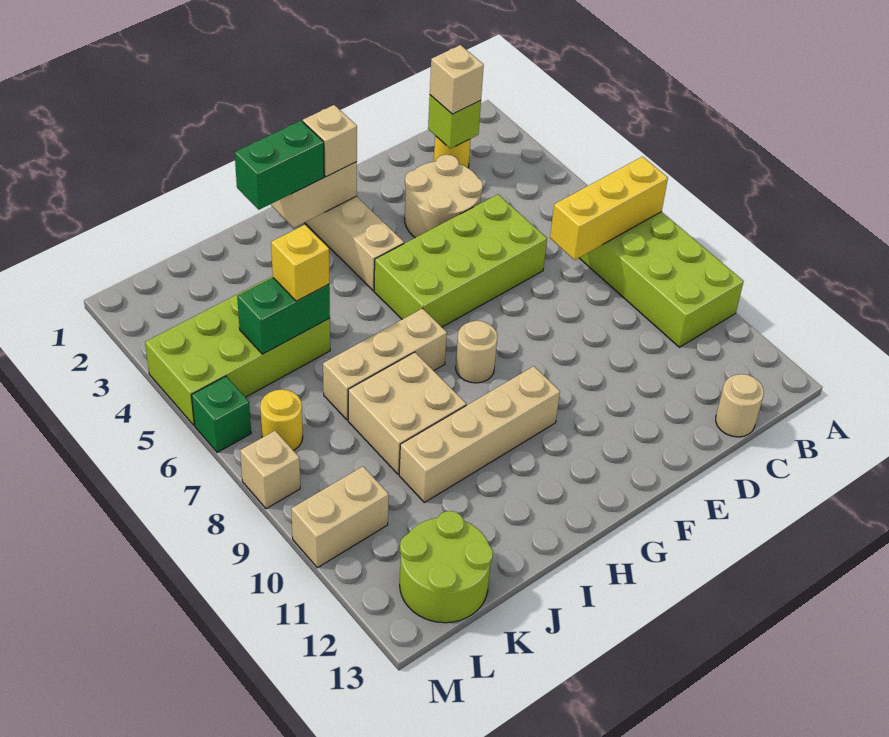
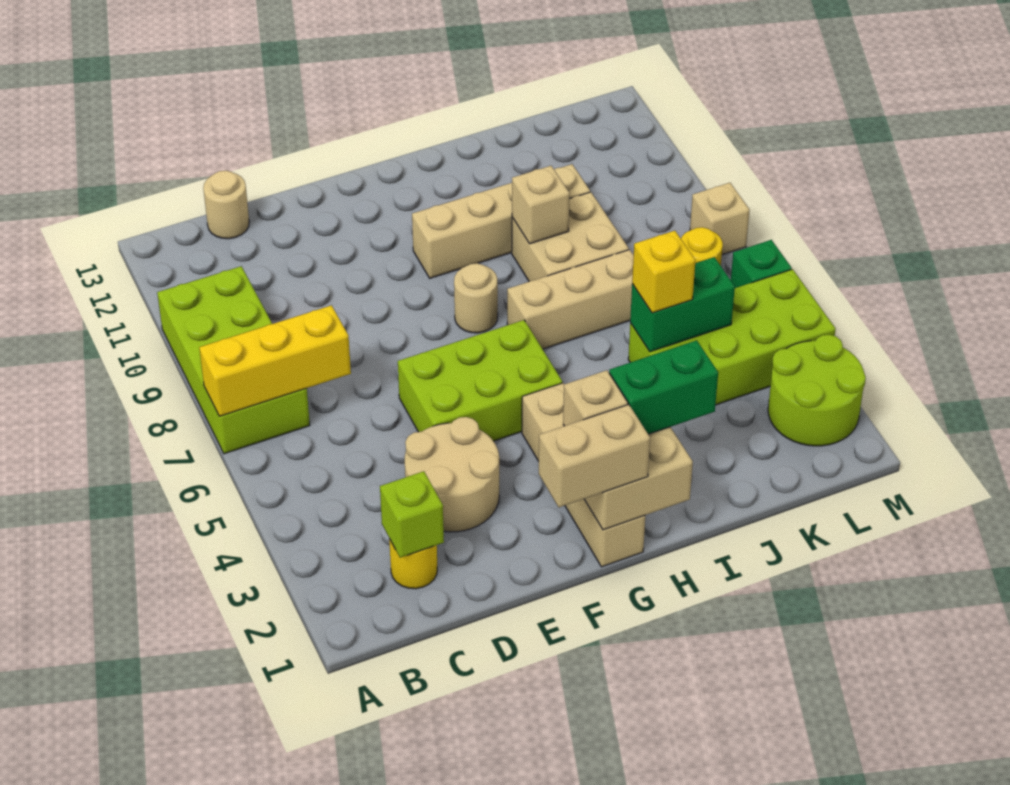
tan 1x1 brick [430,45,484,114] -> tan 1x1 brick moved to [512,166,570,244]
lime 2x4 brick [374,194,547,327] -> lime 2x3 brick [398,320,562,441]
lime 2x2 round brick [400,511,493,623] -> lime 2x2 round brick moved to [768,335,866,446]
tan 1x2 brick [291,466,389,568] -> tan 1x2 brick moved to [539,404,650,507]

